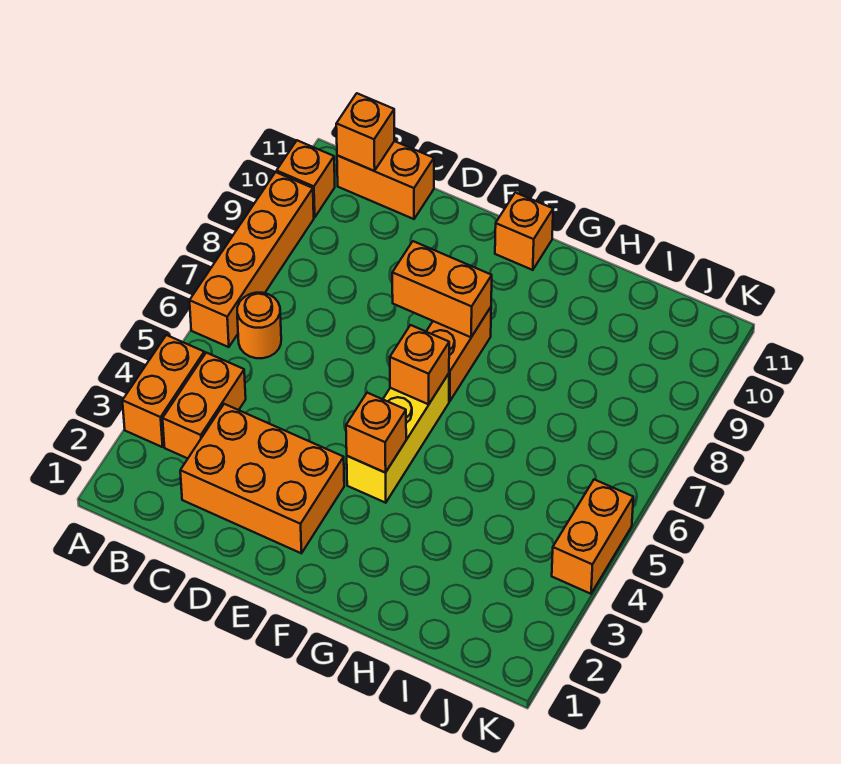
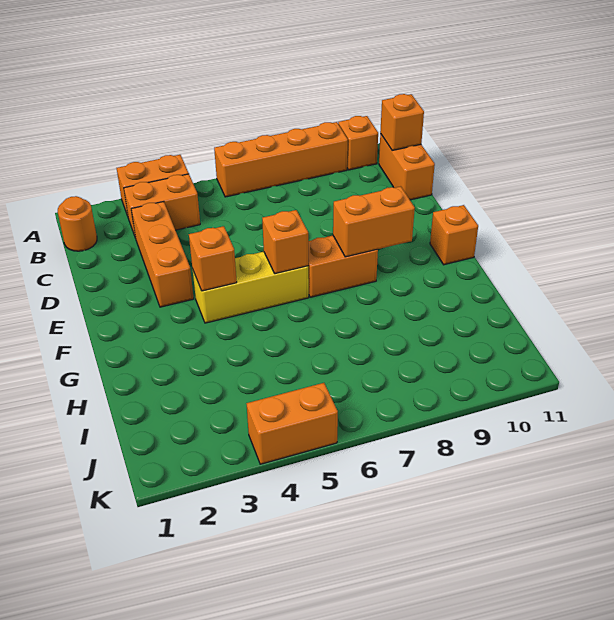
orange 1x1 round brick [237,293,281,358] -> orange 1x1 round brick moved to [58,196,97,251]
orange 2x3 brick [180,404,344,553] -> orange 1x3 brick [131,202,194,307]
orange 1x2 brick [392,241,492,337] -> orange 1x2 brick turned to [333,186,415,257]

